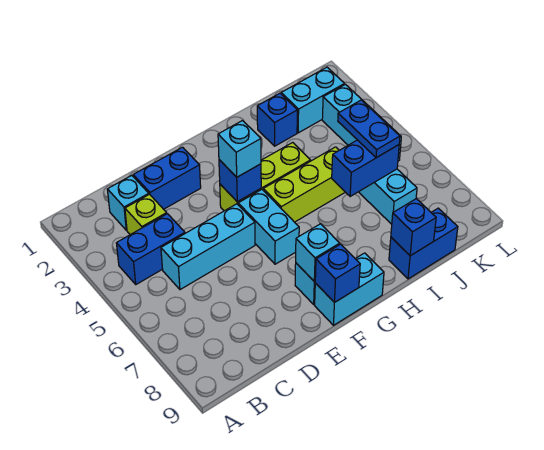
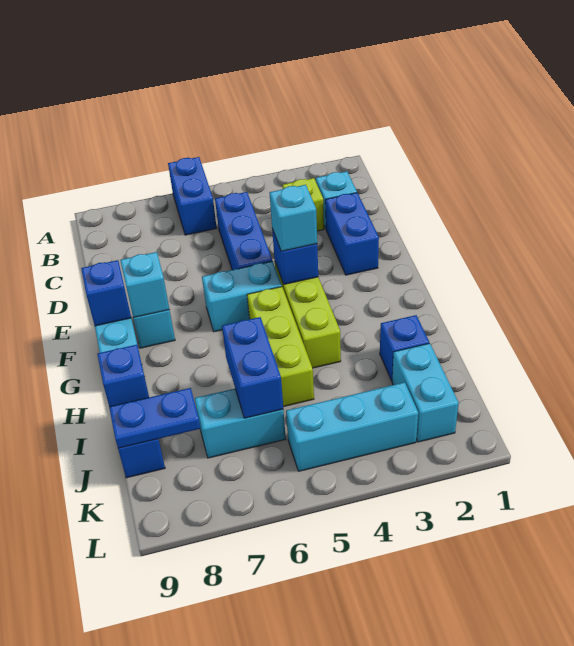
blue 1x2 brick [116,214,185,284] -> blue 1x2 brick moved to [168,157,217,235]
cyan 1x3 brick [161,204,255,290] -> blue 1x3 brick [215,192,272,270]
blue 1x2 plate [338,100,400,158] -> blue 1x2 plate moved to [109,388,201,448]

